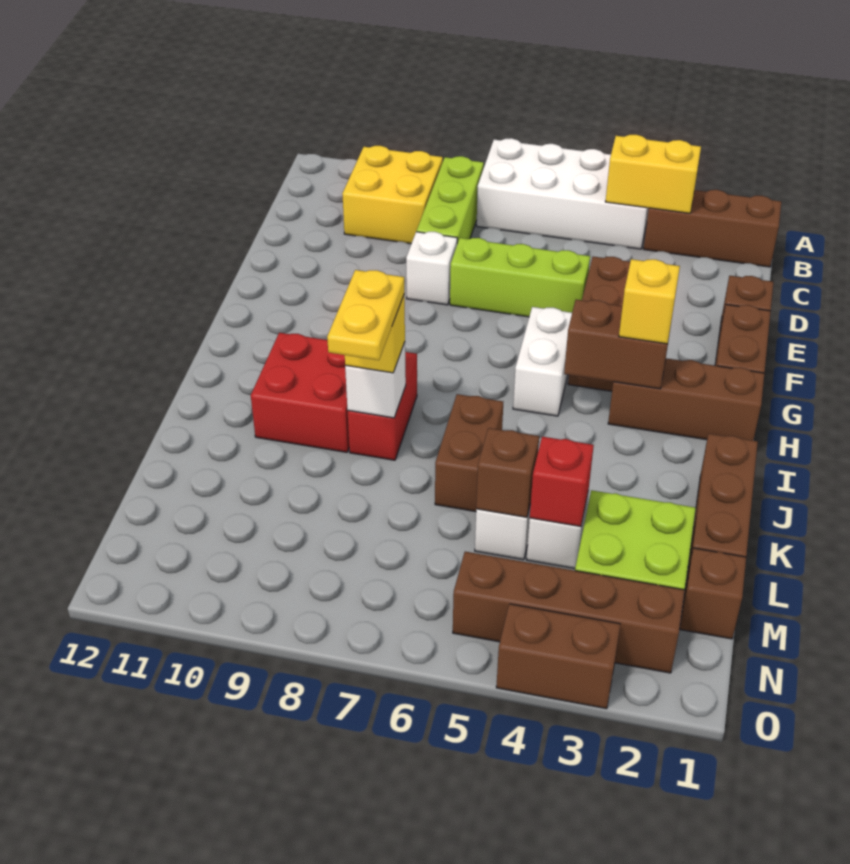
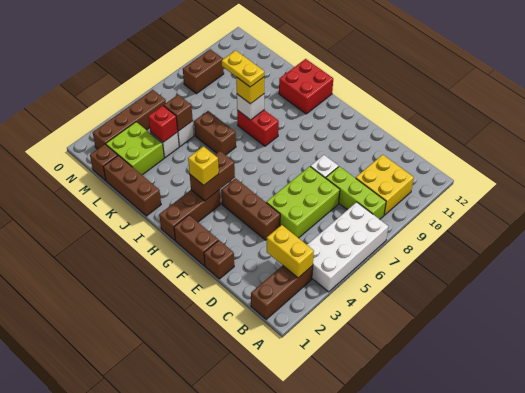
yellow 1x2 brick [605,135,701,213] -> yellow 1x2 brick turned to [267,225,314,278]
lime 1x3 brick [450,238,590,317] -> lime 2x3 brick [266,166,340,238]
white 1x2 brick [513,307,572,416] -> none
red 2x2 brick [251,333,349,452] -> red 2x2 brick moved to [279,59,333,114]
brown 1x2 brick [496,604,620,709] -> brown 1x2 brick moved to [183,49,224,94]

